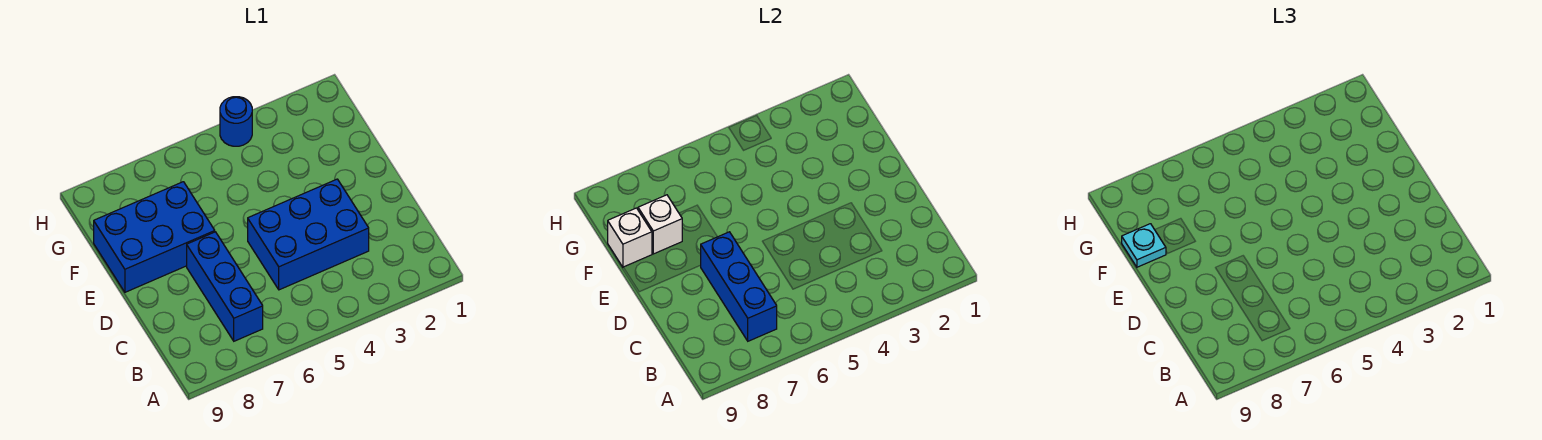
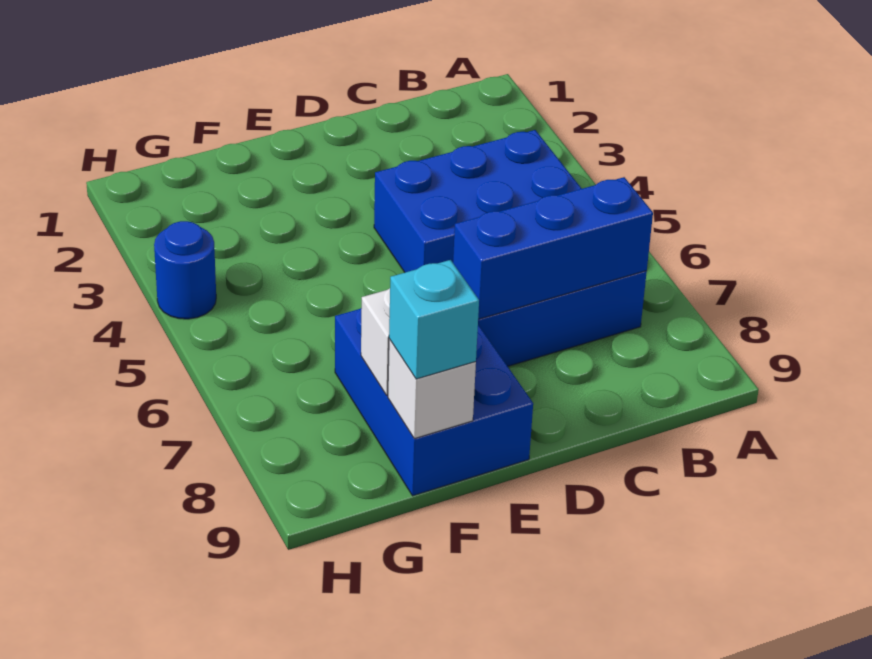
blue 2x3 brick [248,179,369,290] -> blue 2x3 brick turned to [374,130,582,272]
cyan 1x1 plate [1122,224,1166,267] -> cyan 1x1 brick [389,260,479,379]

